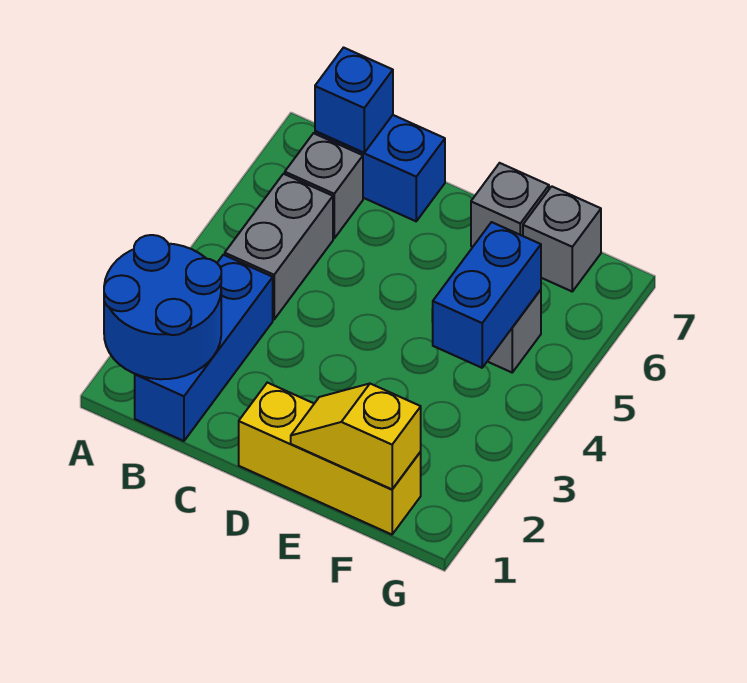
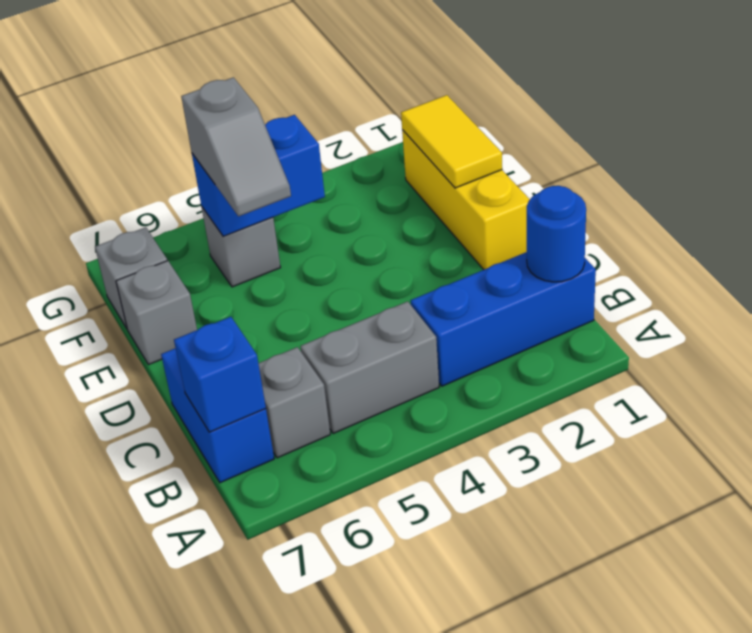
blue 2x2 round brick [104,235,221,379] -> blue 1x1 round brick [527,186,586,282]
yellow 1x2 slope [291,384,421,489] -> yellow 1x2 tile [401,95,502,188]
none -> grey 1x2 slope [181,77,291,216]

